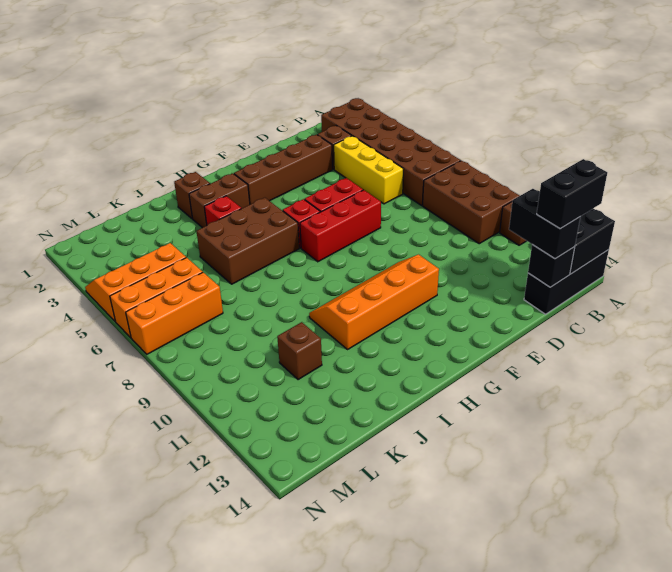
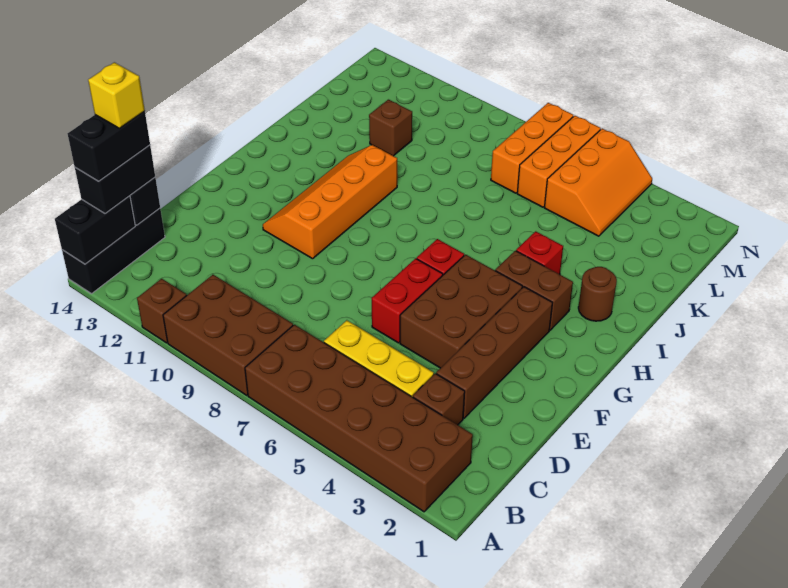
black 1x2 brick [509,189,580,259] -> black 1x2 brick turned to [75,145,155,214]
none -> yellow 1x1 brick [88,62,145,128]
red 1x3 brick [300,190,381,262] -> none
orange 2x4 slope [309,255,439,349] -> orange 2x4 slope turned to [263,145,397,259]
brown 1x2 brick [189,173,250,228] -> brown 1x2 brick turned to [495,251,573,330]
brown 2x3 brick [196,198,299,284] -> brown 2x3 brick moved to [400,255,522,368]
brown 1x1 brick [174,172,210,219] -> brown 1x1 round brick [578,267,617,321]

